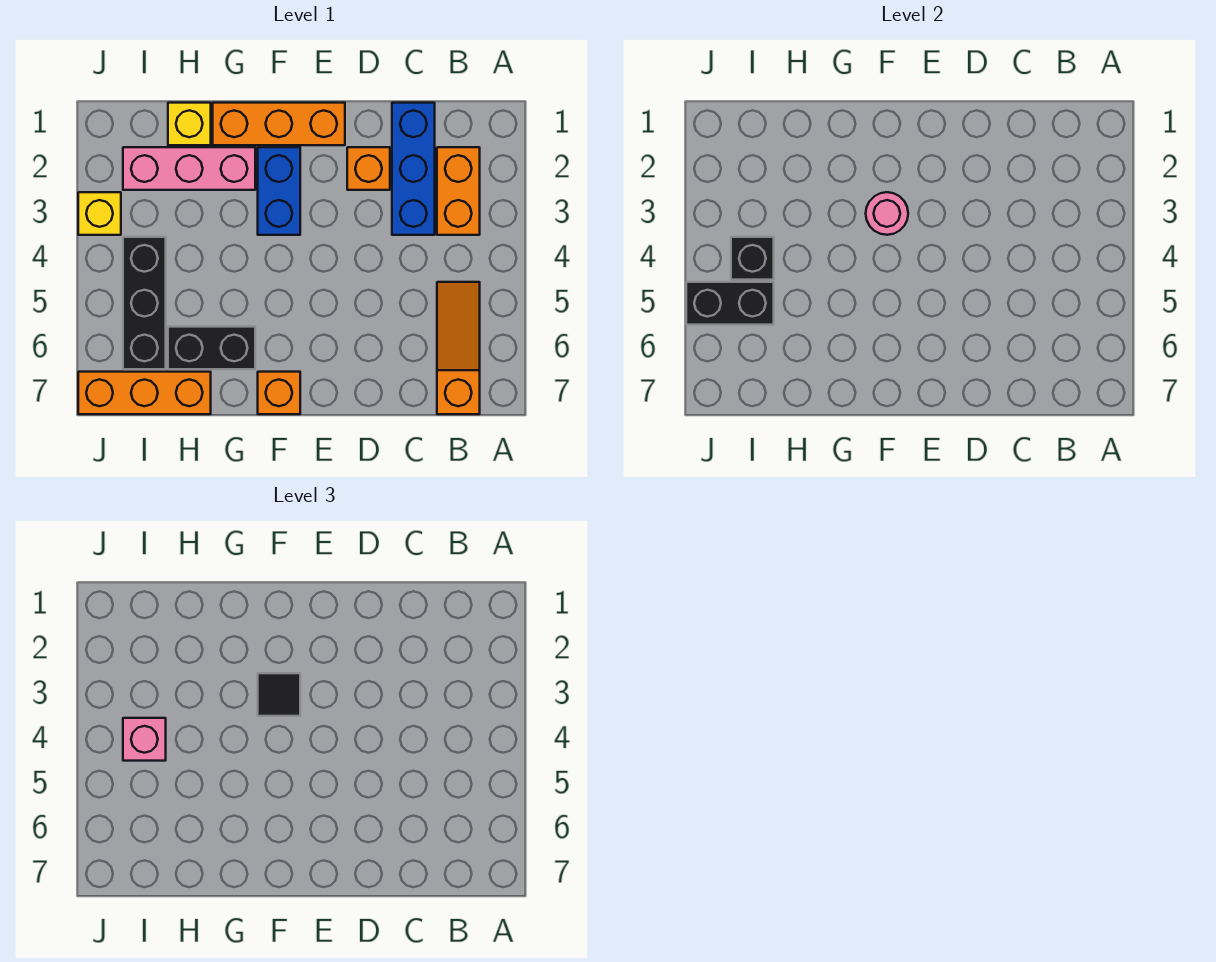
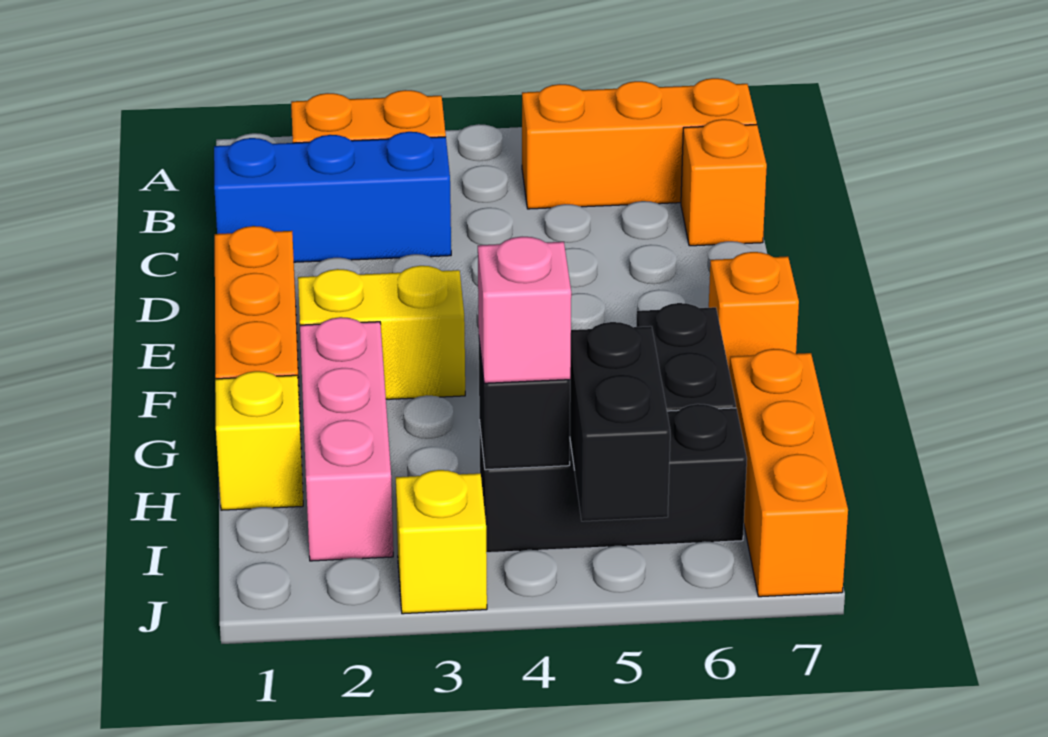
orange 1x3 slope [437,282,480,414] -> orange 1x3 brick [522,78,757,209]
orange 1x1 brick [347,147,390,190] -> orange 1x1 brick moved to [681,119,767,246]
blue 1x2 brick [258,147,300,235] -> yellow 1x2 brick [298,266,465,399]
pink 1x1 round brick [866,192,908,235] -> none
black 1x1 tile [258,673,300,716] -> none

